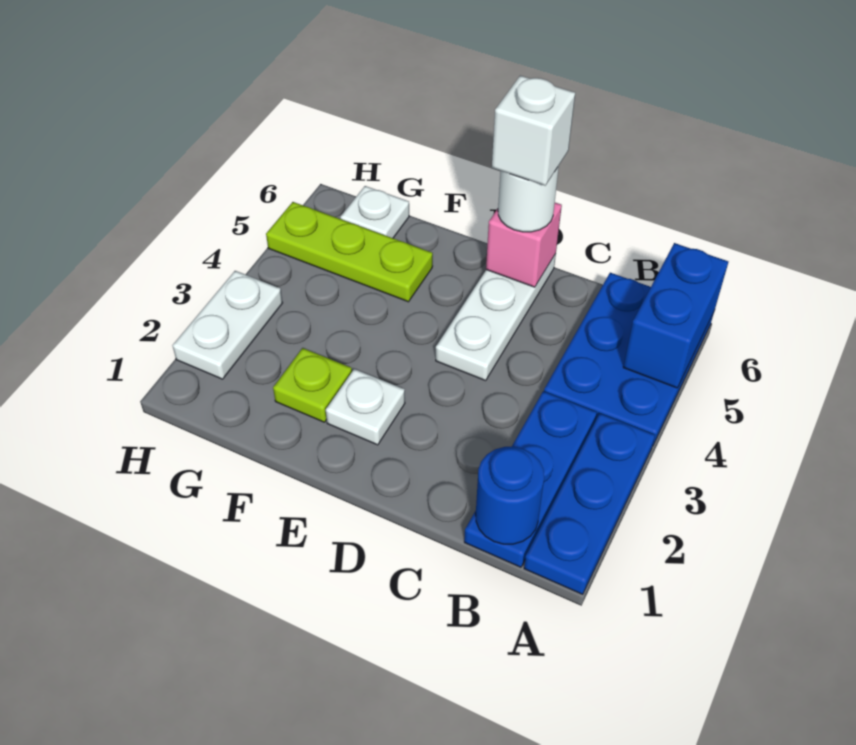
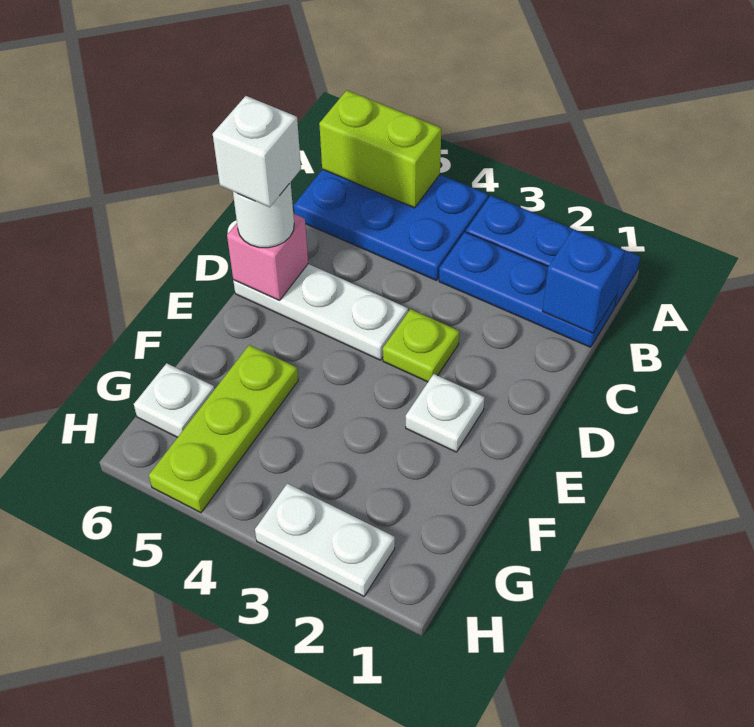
blue 1x2 brick [623,243,728,388] -> lime 1x2 brick [319,90,441,208]
blue 1x1 round brick [476,447,544,544] -> blue 1x1 brick [542,229,625,333]
lime 1x1 plate [273,348,352,422] -> lime 1x1 plate moved to [383,309,459,382]

